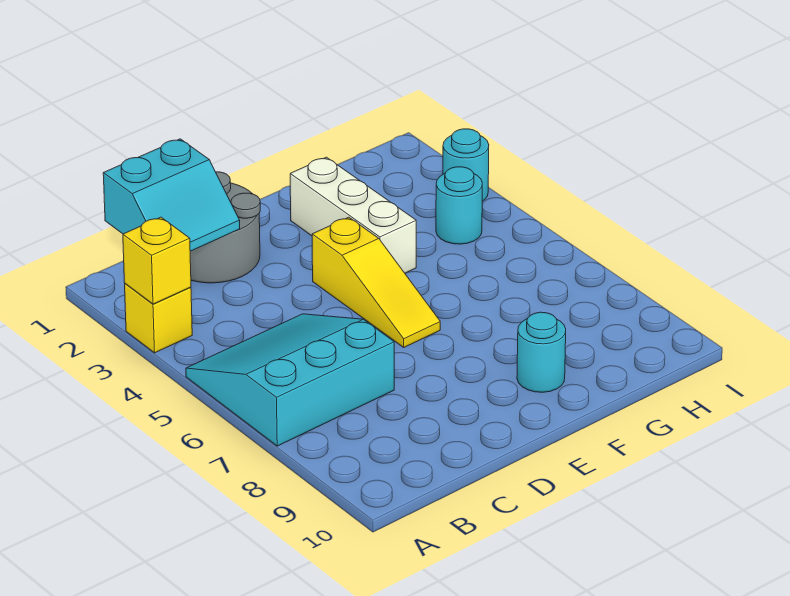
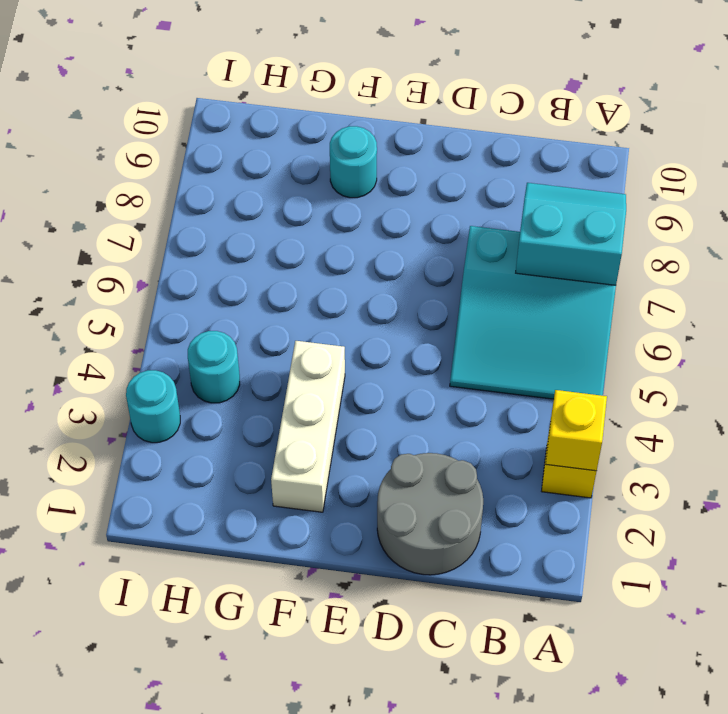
cyan 2x2 slope [103,139,240,251] -> cyan 2x2 slope moved to [516,183,626,285]
yellow 1x3 slope [312,217,440,347] -> none

